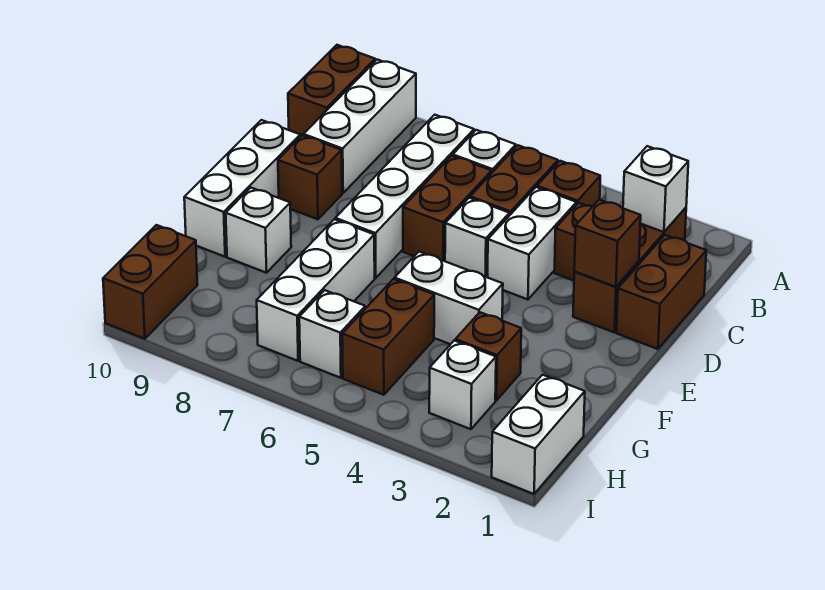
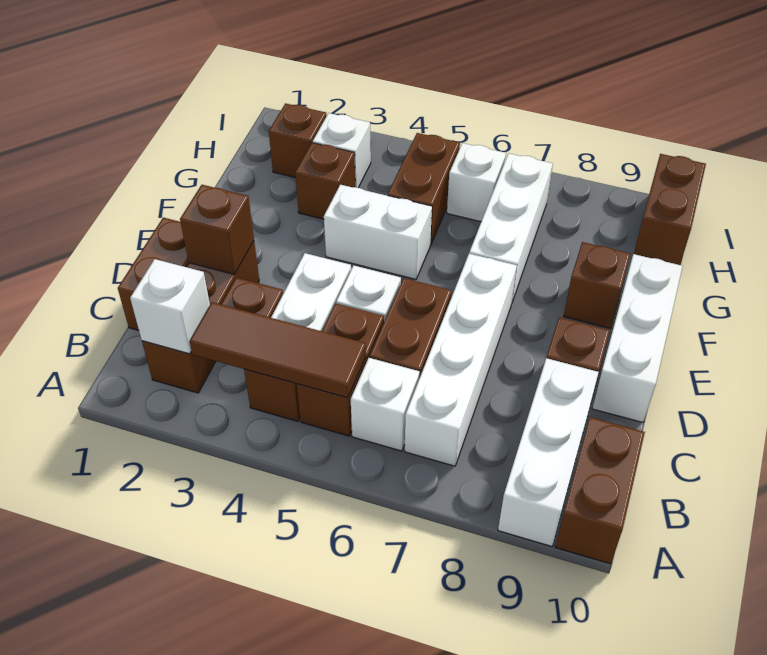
none -> brown 1x3 tile [190,302,366,398]
white 1x1 brick [226,188,291,273] -> brown 1x1 brick [564,242,630,329]
white 1x2 brick [492,375,585,494] -> none
none -> brown 1x1 brick [269,103,326,178]

